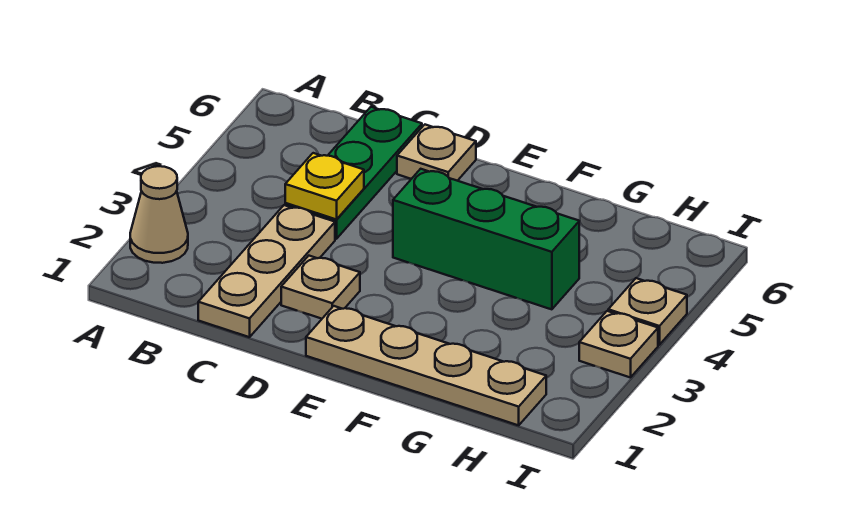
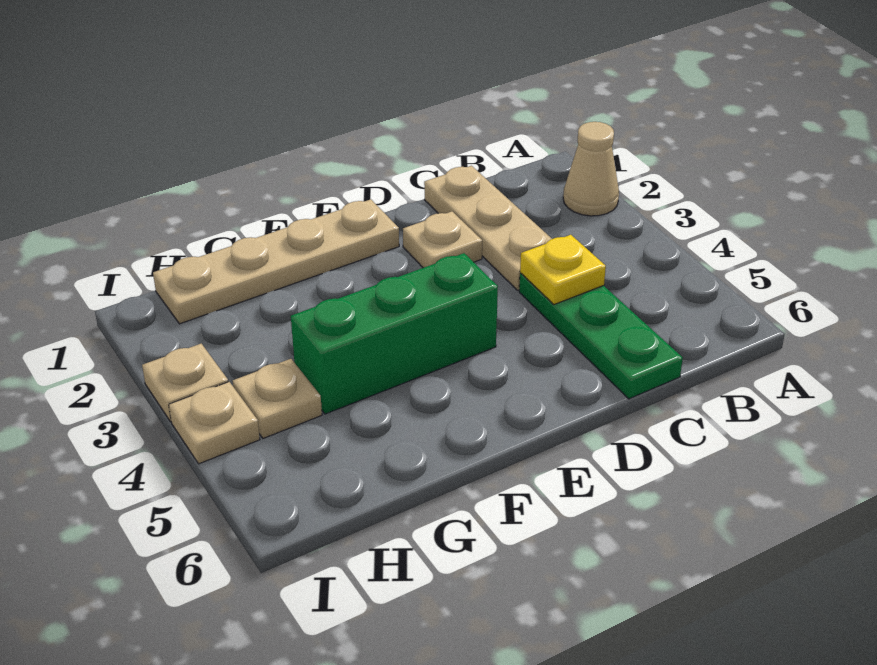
tan 1x1 plate [397,125,476,181] -> tan 1x1 plate moved to [233,359,322,438]

